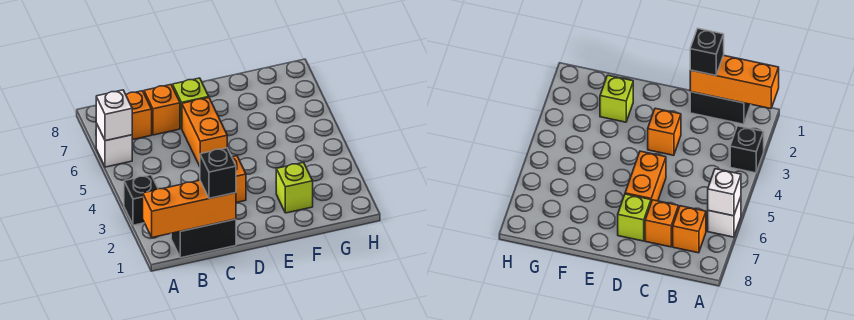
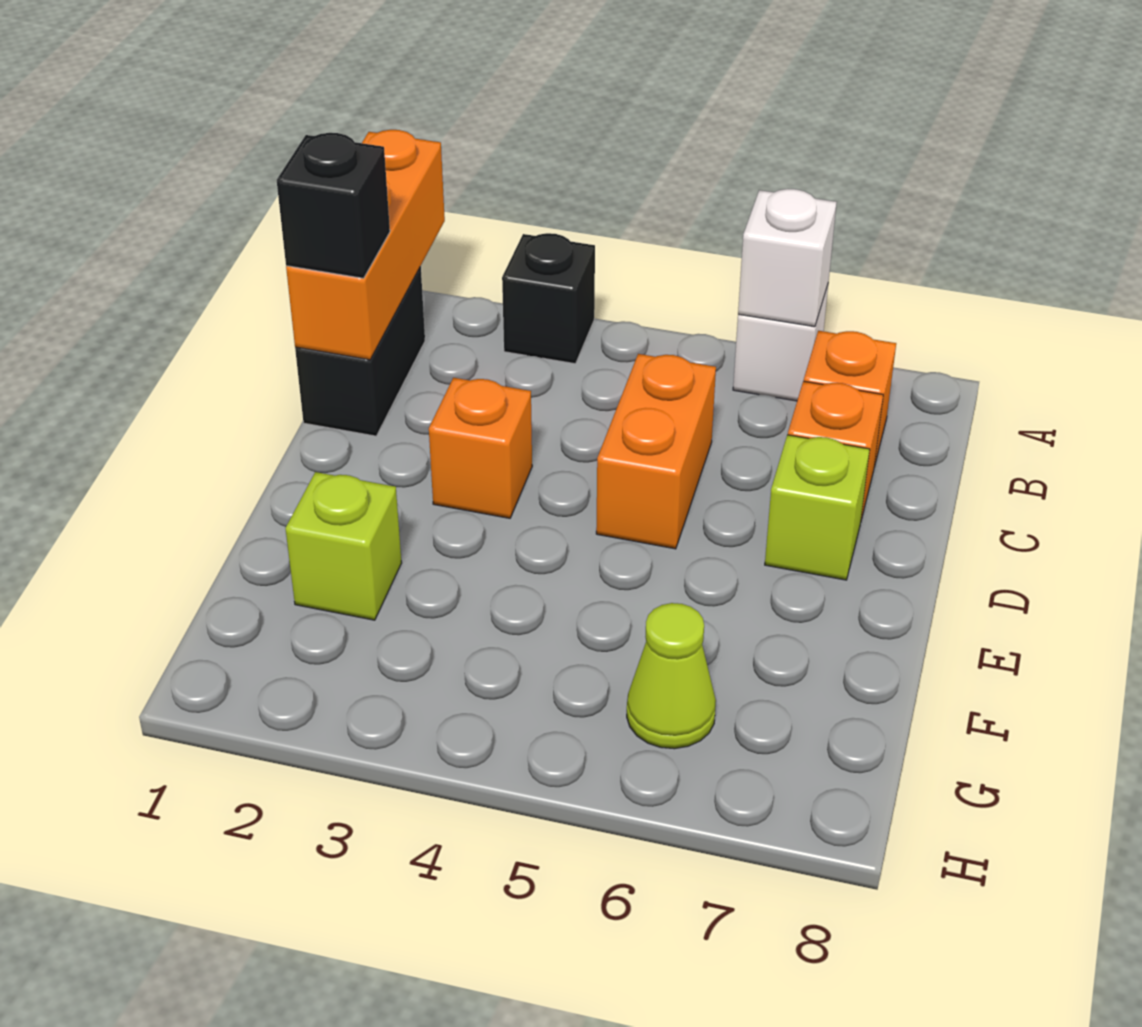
orange 1x2 brick [182,98,227,166] -> orange 1x2 brick turned to [596,354,716,549]
none -> lime 1x1 cone [627,603,716,749]

